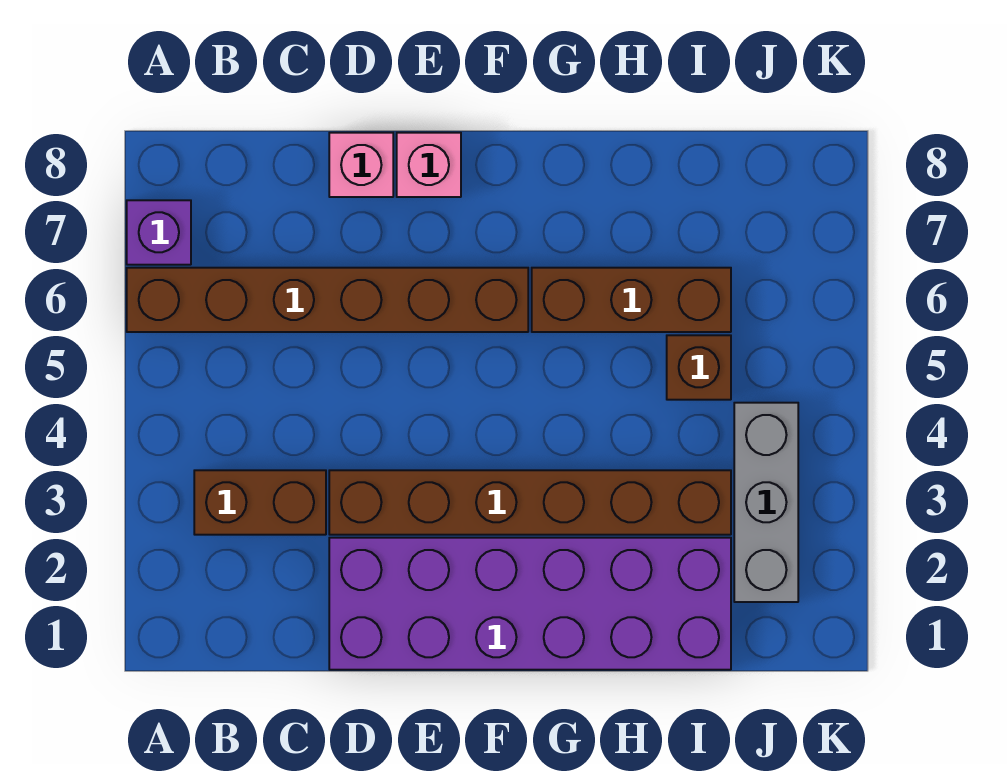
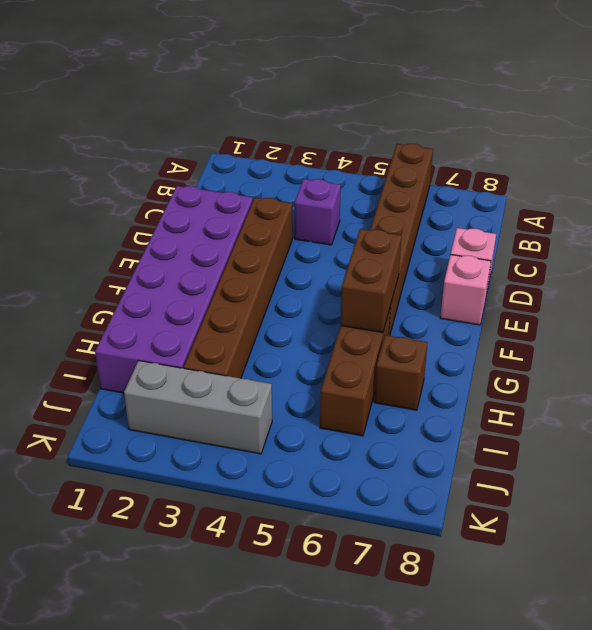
purple 1x1 brick [127,200,191,265] -> purple 1x1 brick moved to [295,179,341,245]
brown 1x2 brick [194,470,326,535] -> brown 1x2 brick moved to [341,229,402,333]
brown 1x1 brick [667,335,731,400] -> brown 1x1 brick moved to [374,335,428,410]

